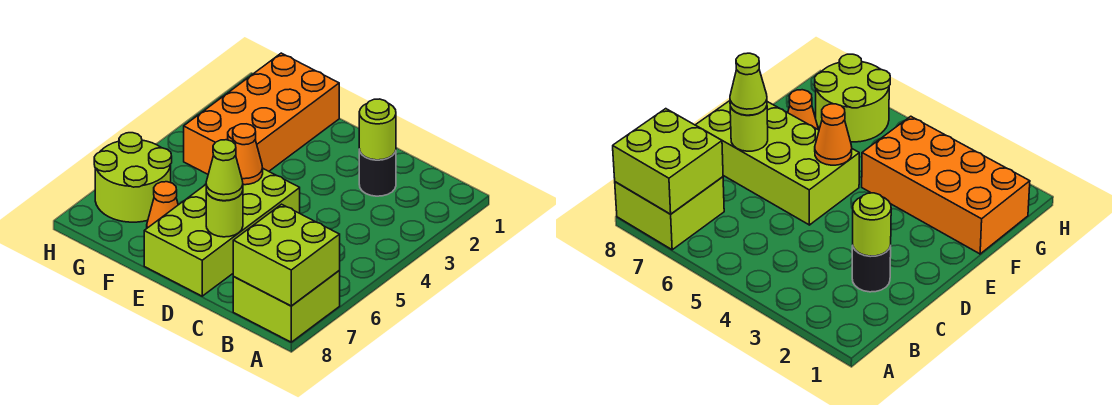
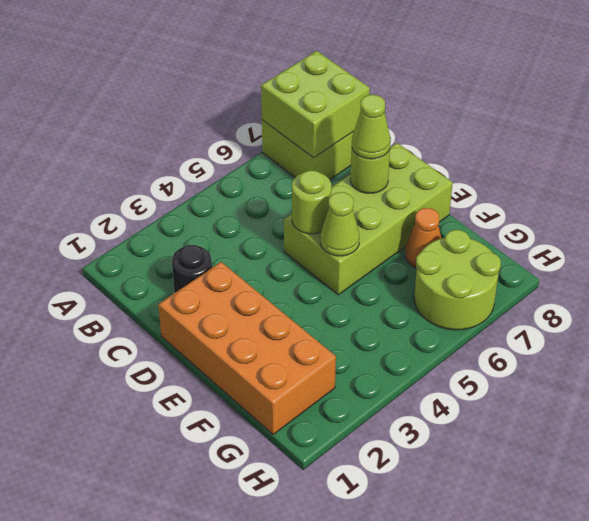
lime 1x1 round brick [359,99,396,160] -> lime 1x1 round brick moved to [292,171,331,234]
orange 1x1 cone [233,124,263,185] -> lime 1x1 cone [320,192,359,256]
orange 2x4 brick [184,53,339,174] -> orange 2x4 brick turned to [158,262,336,434]

